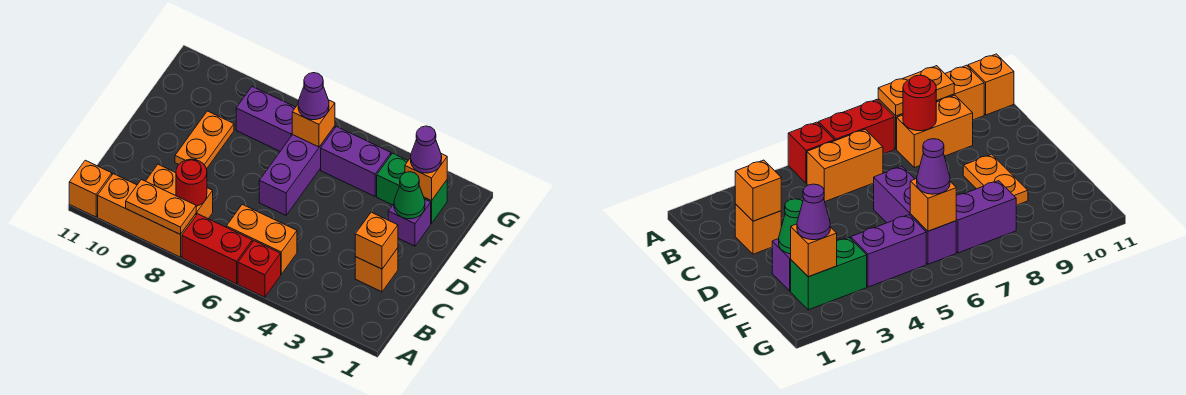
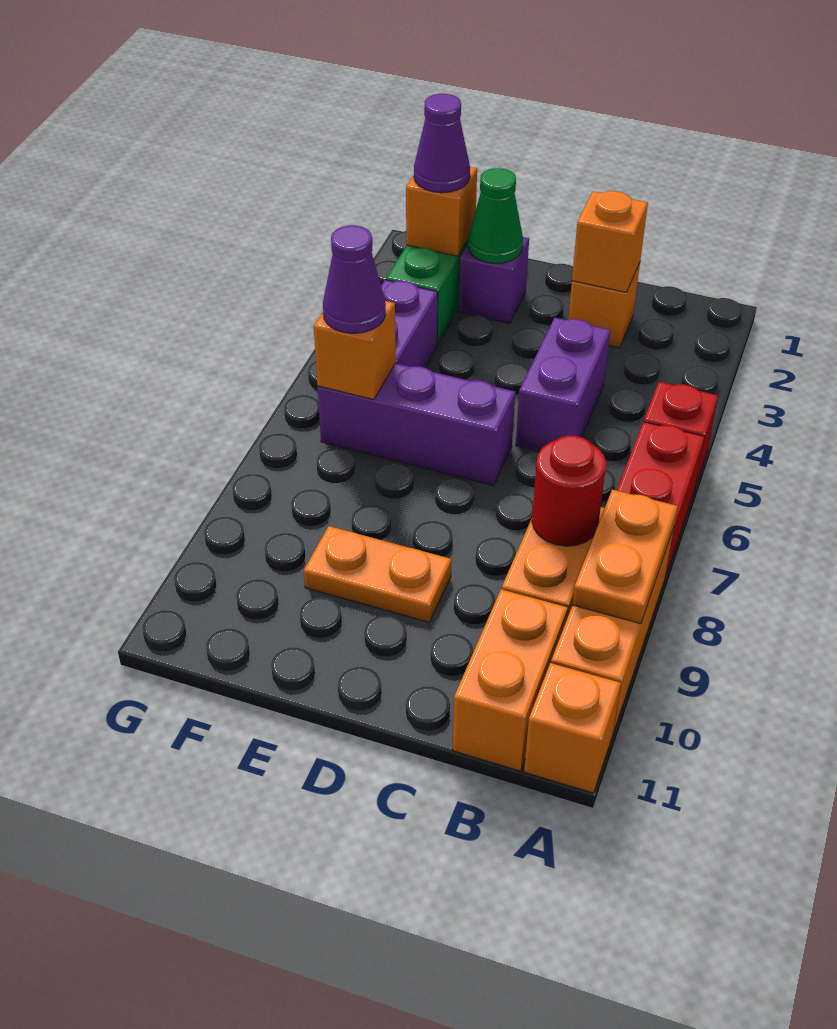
orange 1x2 brick [226,204,297,274] -> orange 1x2 brick moved to [453,589,568,771]
purple 1x2 brick [236,87,296,151] -> purple 1x2 brick moved to [516,318,610,452]

